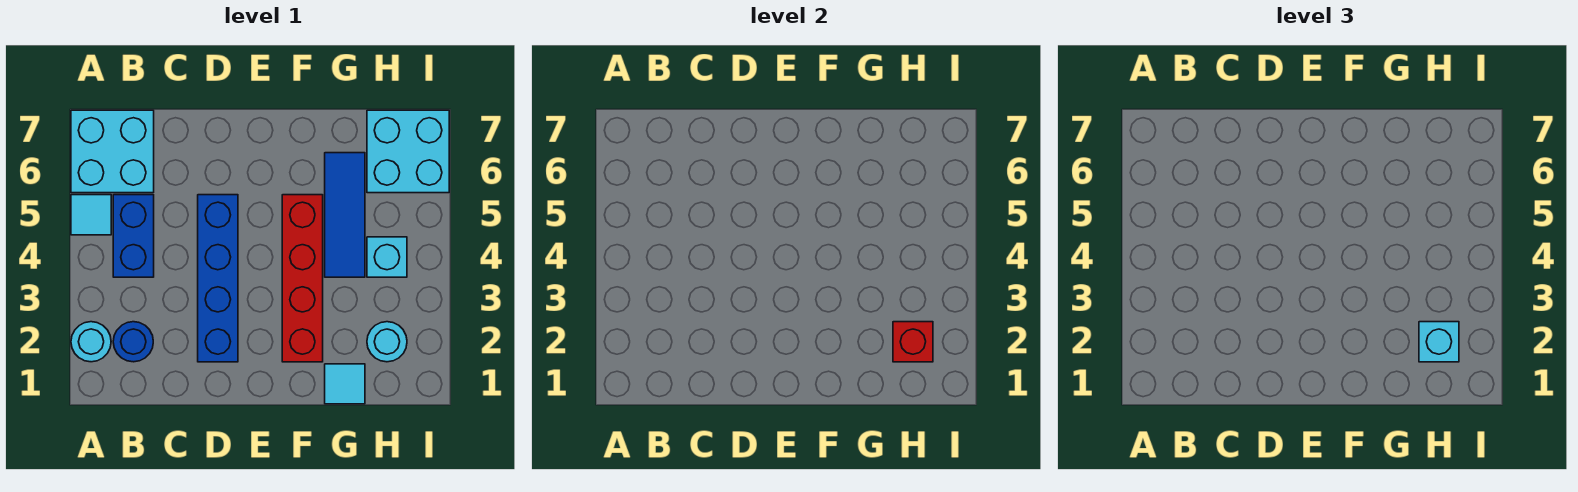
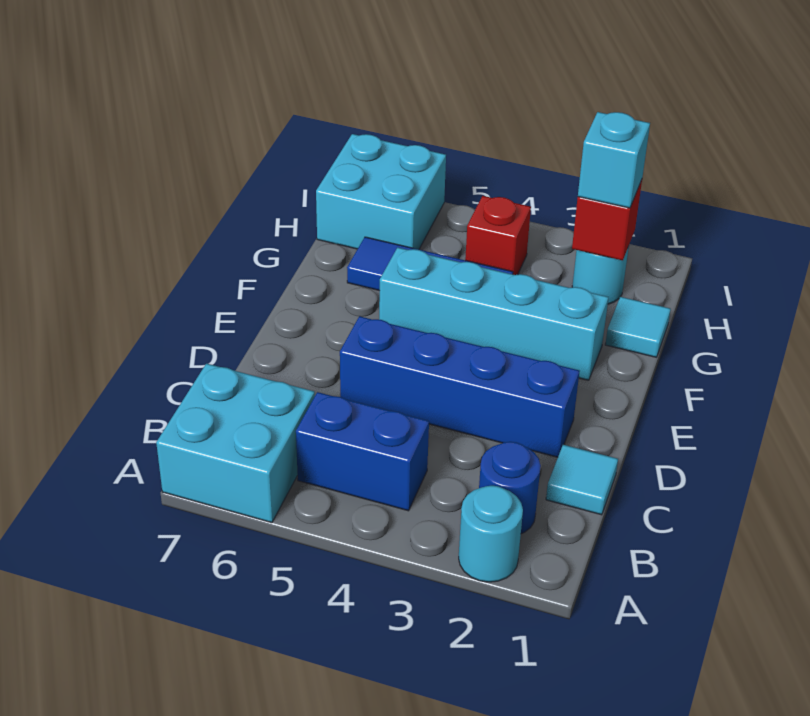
cyan 1x1 tile [71,195,111,235] -> cyan 1x1 tile moved to [546,445,618,515]
red 1x4 brick [282,195,323,362] -> cyan 1x4 brick [379,247,609,380]
cyan 1x1 brick [367,237,407,277] -> red 1x1 brick [465,196,531,275]

